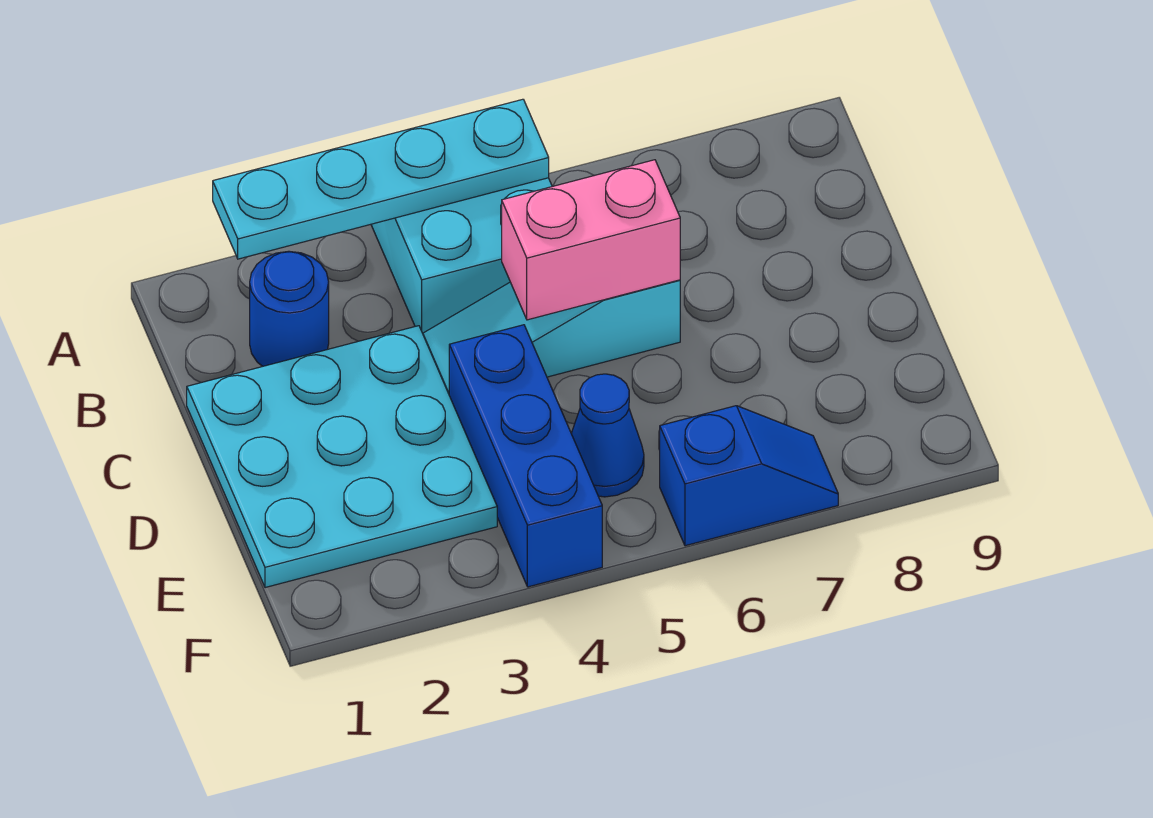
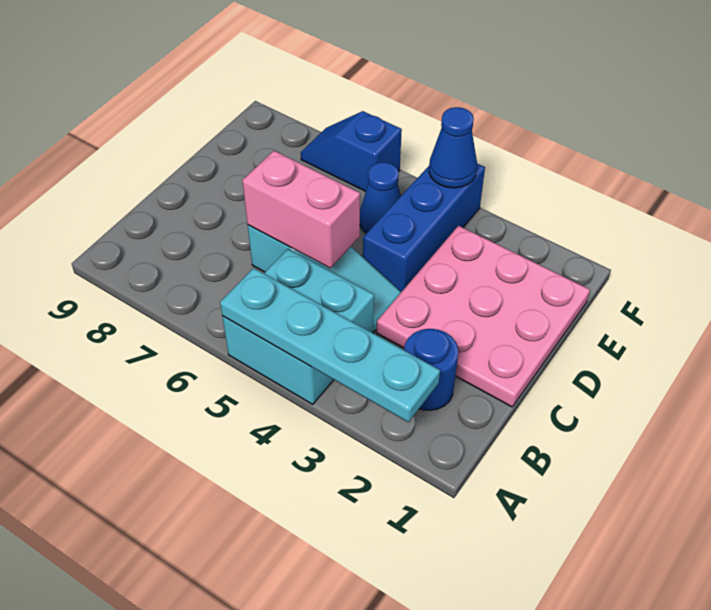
cyan 3x3 plate [187,326,497,588] -> pink 3x3 plate [377,226,590,407]
none -> blue 1x1 cone [429,107,477,188]

